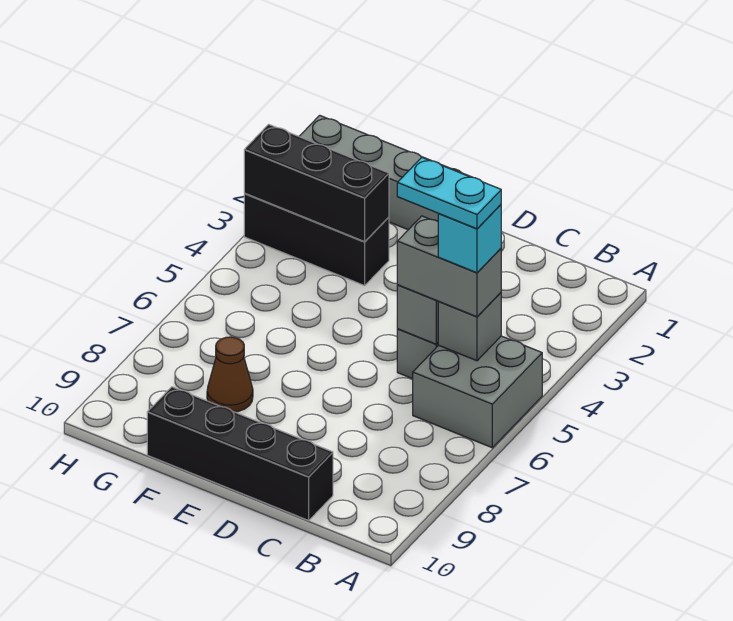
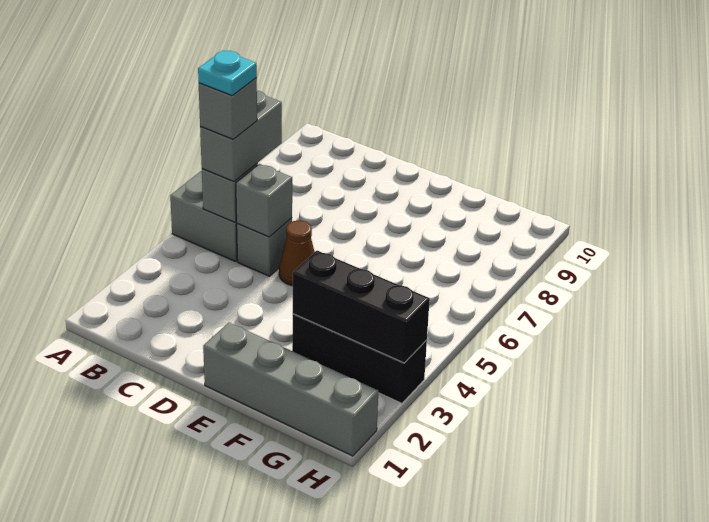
grey 1x2 brick [397,216,501,317] -> grey 1x2 brick turned to [200,91,282,182]
cyan 1x1 brick [438,205,501,273] -> grey 1x1 brick [199,78,257,139]
cyan 1x2 plate [397,157,501,229] -> cyan 1x1 plate [198,50,257,96]
black 1x4 brick [147,387,333,520] -> none
brown 1x1 cone [207,337,253,412] -> brown 1x1 cone moved to [279,220,314,286]

